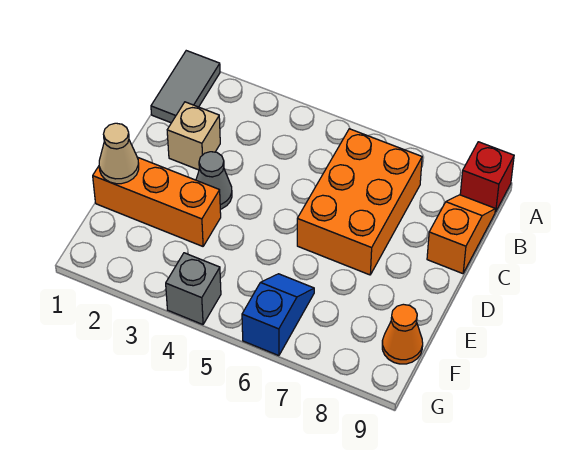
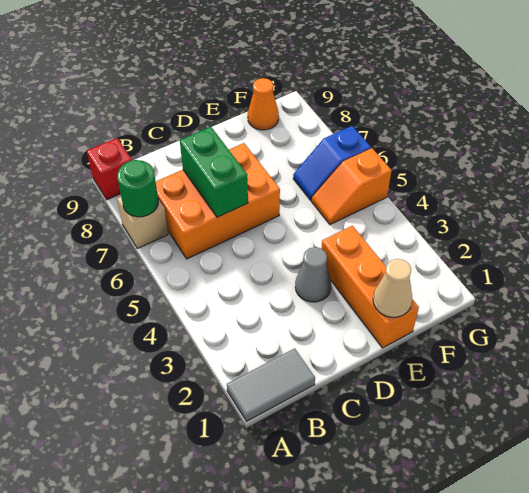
none -> green 1x1 round brick [117,160,158,217]
orange 1x2 slope [427,195,495,274] -> orange 1x2 slope moved to [312,148,392,225]
tan 1x1 brick [167,102,220,170] -> tan 1x1 brick moved to [117,197,168,249]
none -> green 1x2 brick [180,127,248,217]
grey 1x1 brick [166,253,221,325] -> none

